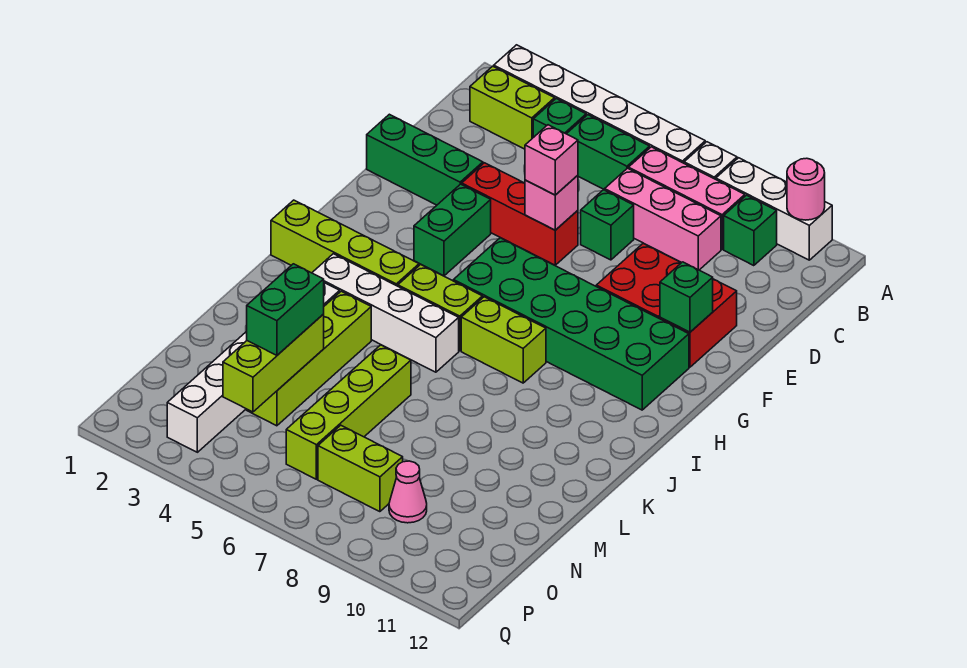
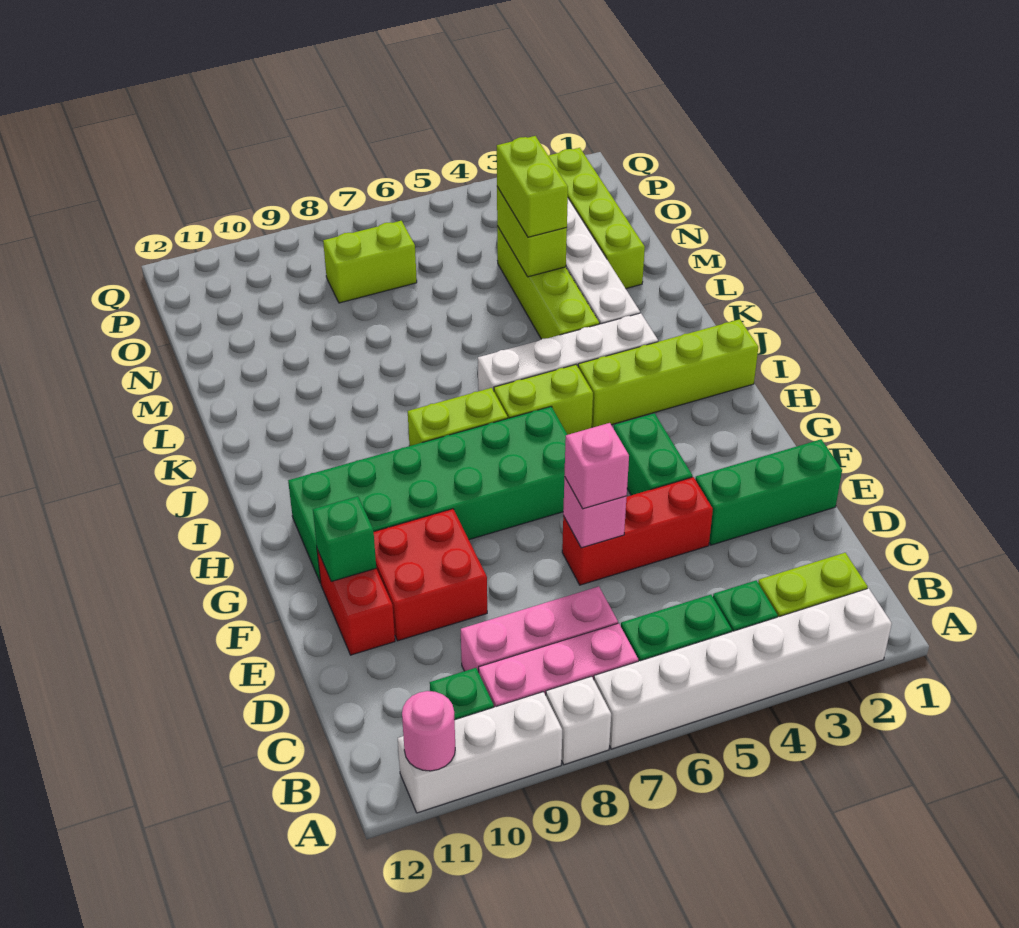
green 1x1 brick [581,190,634,260] -> none
lime 1x4 brick [286,345,411,479] -> lime 1x4 brick moved to [548,148,645,288]
lime 1x3 brick [223,314,324,412] -> lime 1x2 brick [497,187,567,277]
green 1x2 brick [247,264,324,355] -> lime 1x2 brick [497,136,568,237]
pink 1x1 cone [389,461,427,523] -> none

